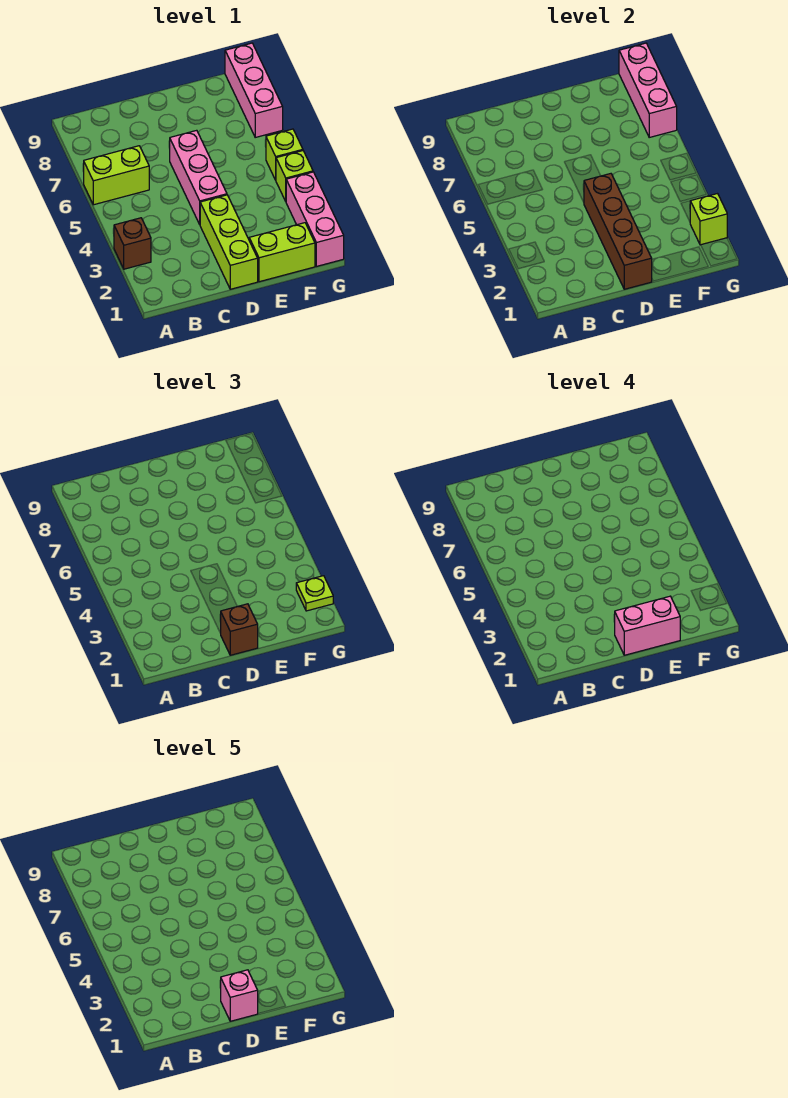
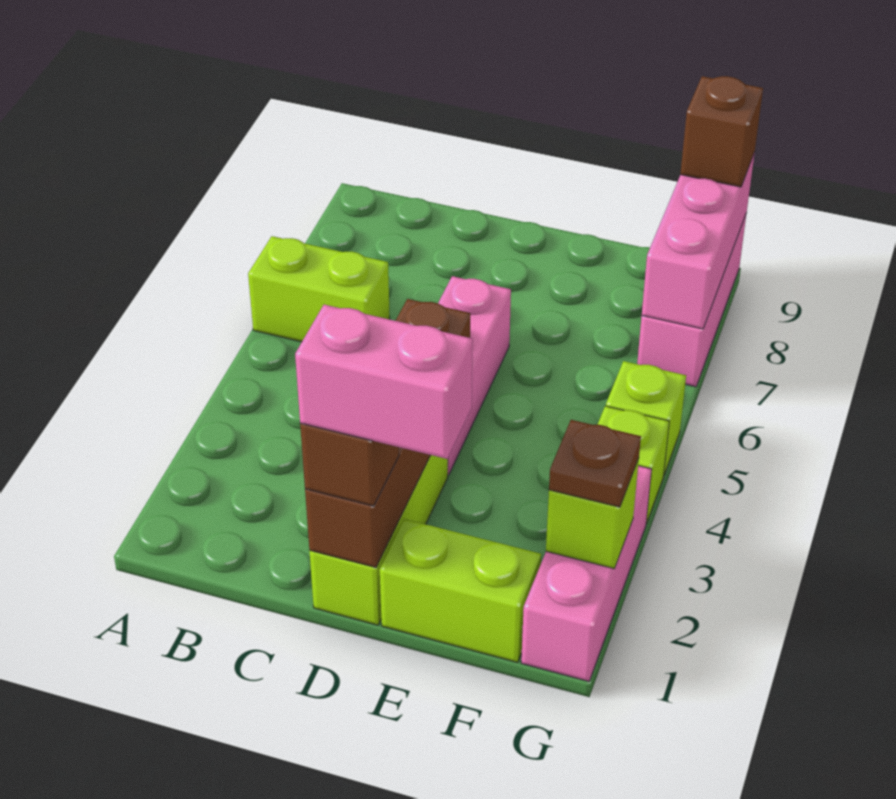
brown 1x1 brick [114,218,151,269] -> brown 1x1 brick moved to [680,76,763,187]
pink 1x1 brick [221,970,258,1021] -> none
lime 1x1 plate [296,576,333,611] -> brown 1x1 plate [549,420,641,507]

